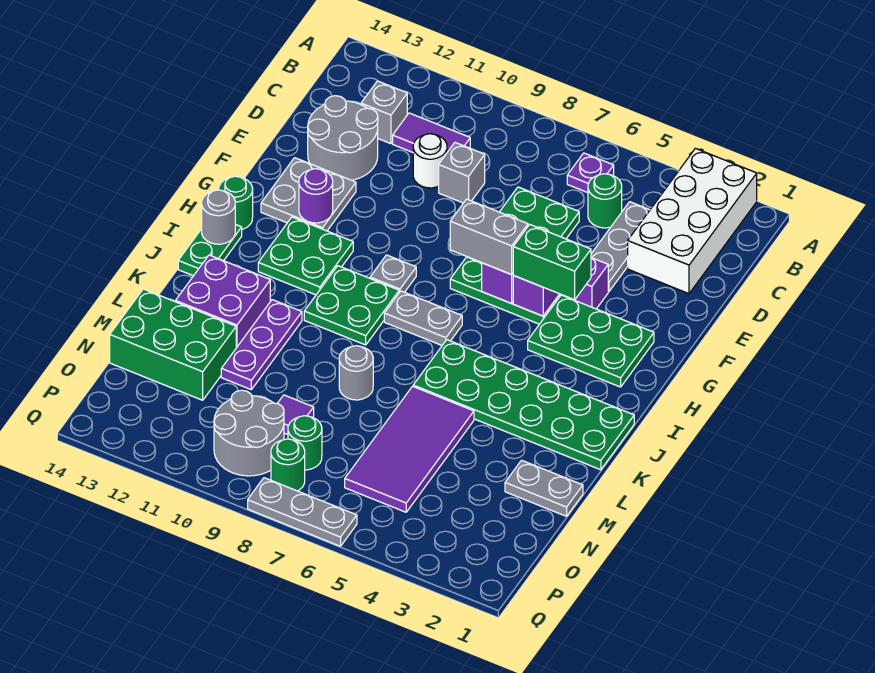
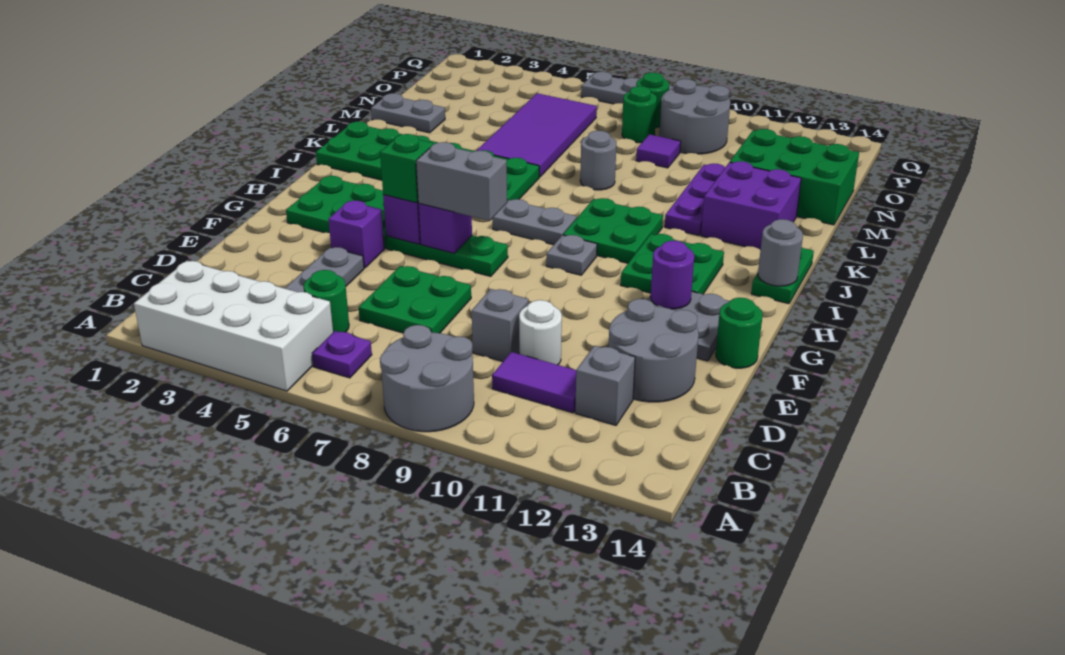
white 2x4 brick [628,148,757,294] -> white 2x4 brick turned to [134,261,333,391]
none -> grey 2x2 round brick [380,325,474,432]
green 1x2 brick [513,225,591,300] -> green 1x1 brick [380,134,433,203]
green 1x1 round brick [219,176,253,230] -> green 1x1 round brick moved to [716,298,763,368]

